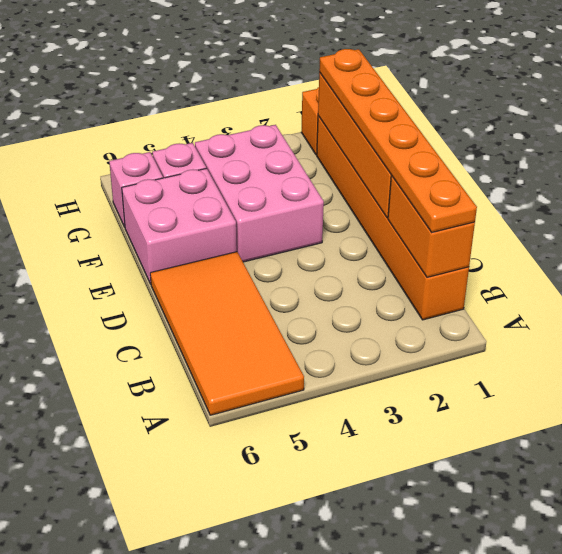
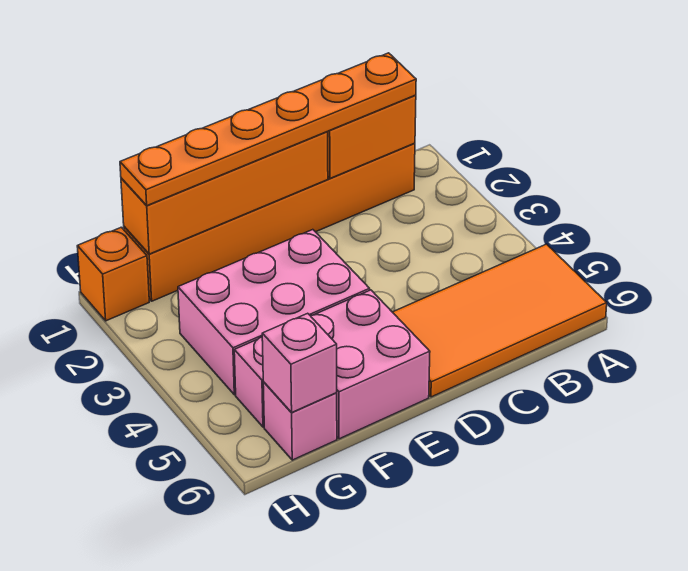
none -> pink 1x1 brick [262,313,337,413]

